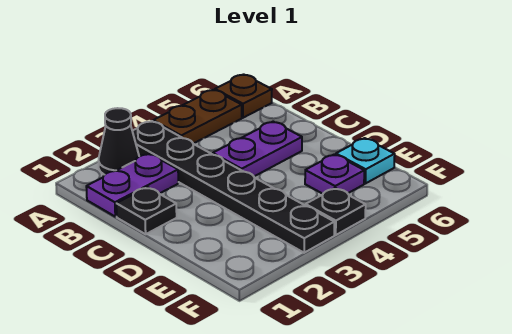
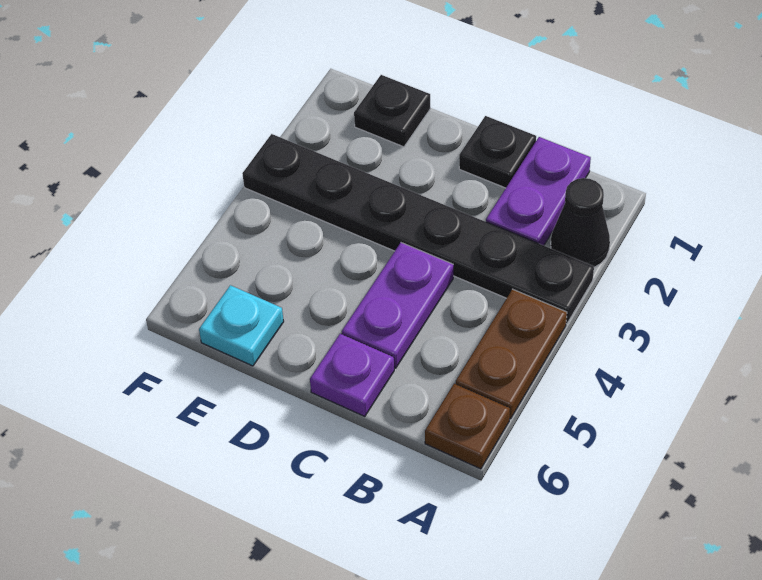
purple 1x1 plate [305,154,364,194] -> purple 1x1 plate moved to [310,334,394,417]
black 1x1 plate [306,188,366,235] -> black 1x1 plate moved to [354,75,430,147]

